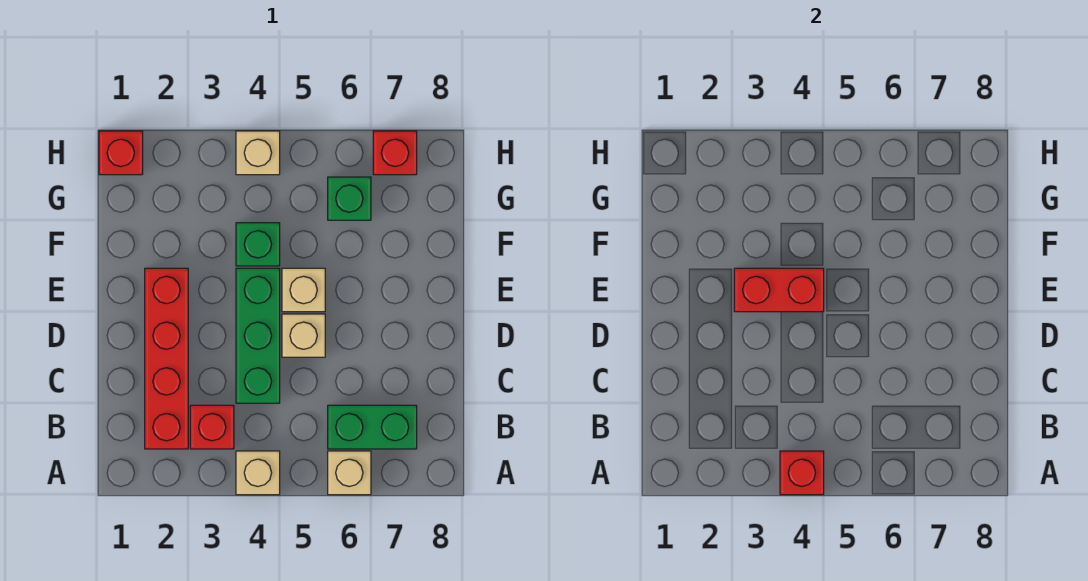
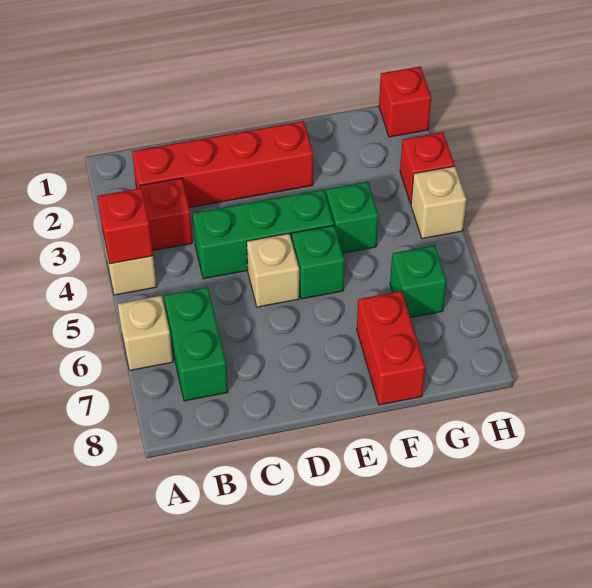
red 1x2 brick [734,268,824,312] -> red 1x2 brick moved to [357,291,425,405]
tan 1x1 brick [282,268,325,312] -> green 1x1 brick [292,225,345,299]
red 1x1 brick [373,131,417,175] -> red 1x1 brick moved to [400,132,454,204]

